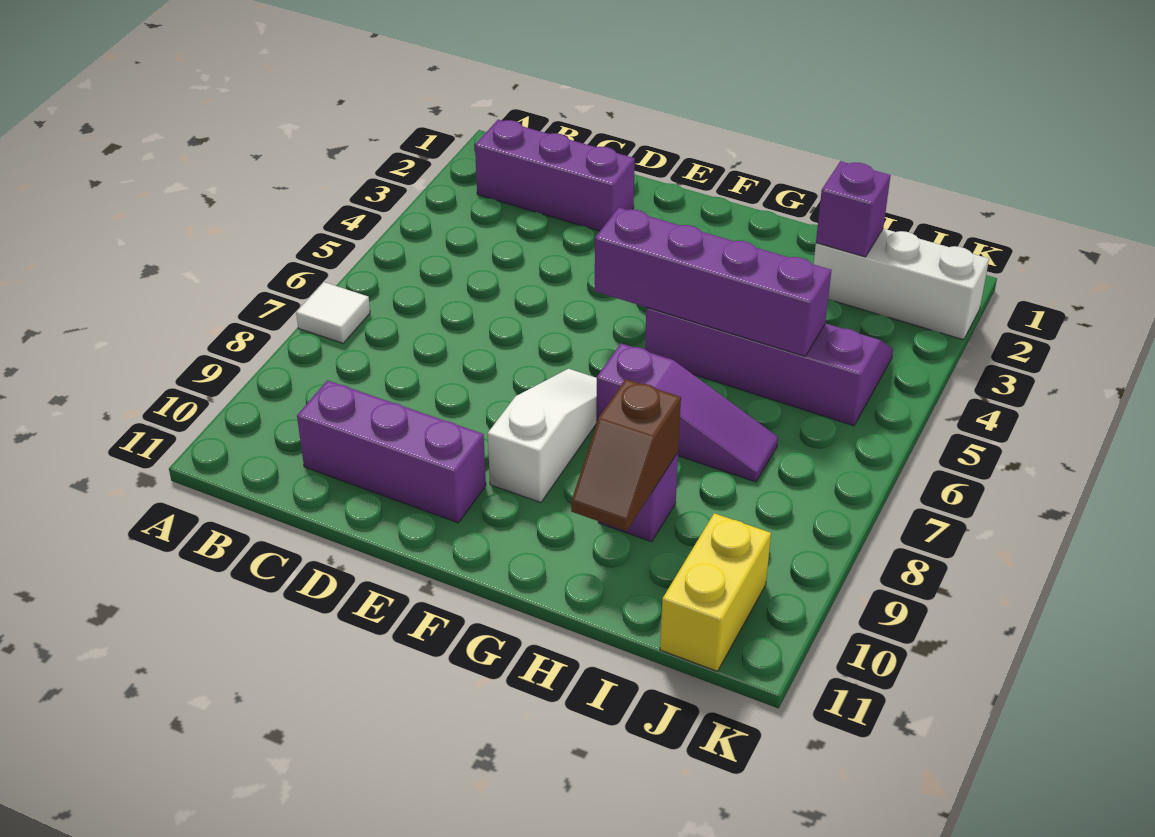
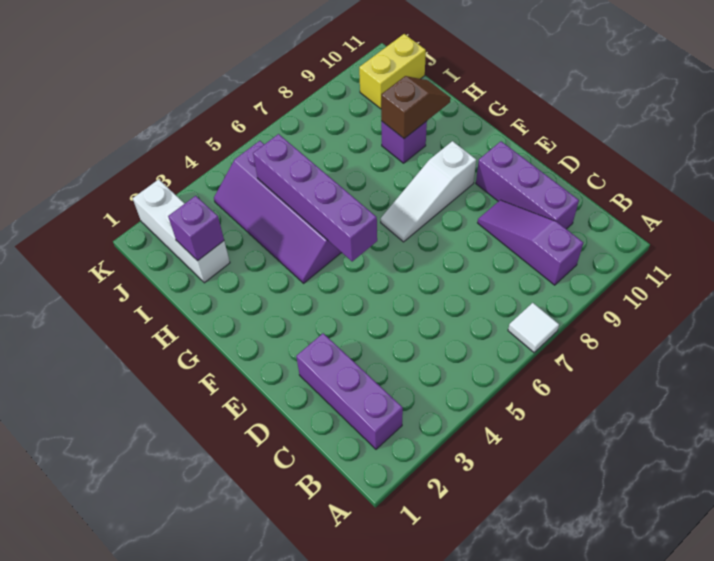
purple 1x3 slope [596,344,778,482] -> purple 1x3 slope moved to [478,200,583,285]

